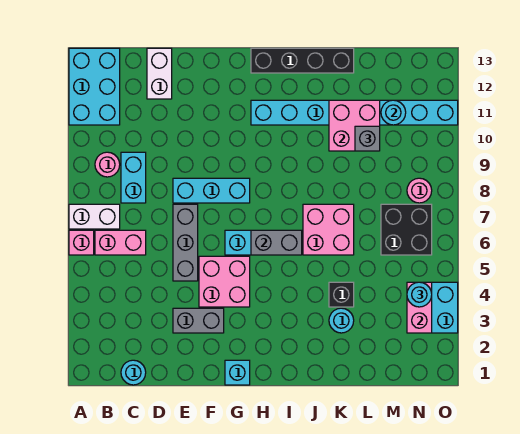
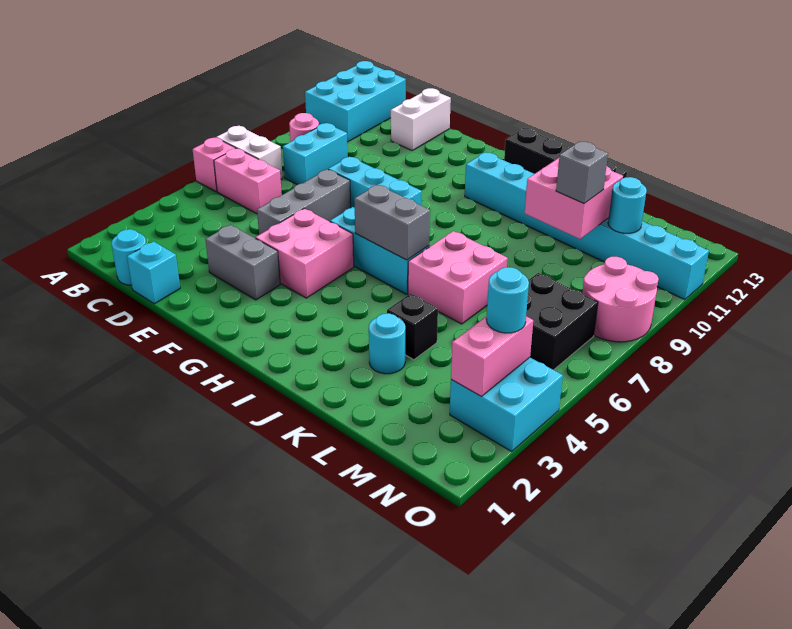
cyan 1x1 brick [225,360,250,385] -> cyan 1x1 brick moved to [127,241,180,304]
pink 1x1 round brick [407,178,432,203] -> pink 2x2 round brick [583,257,659,342]

